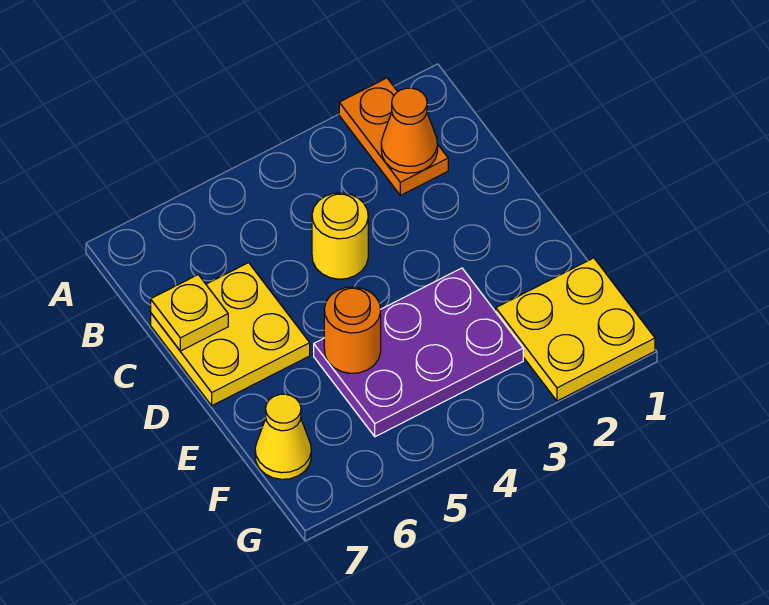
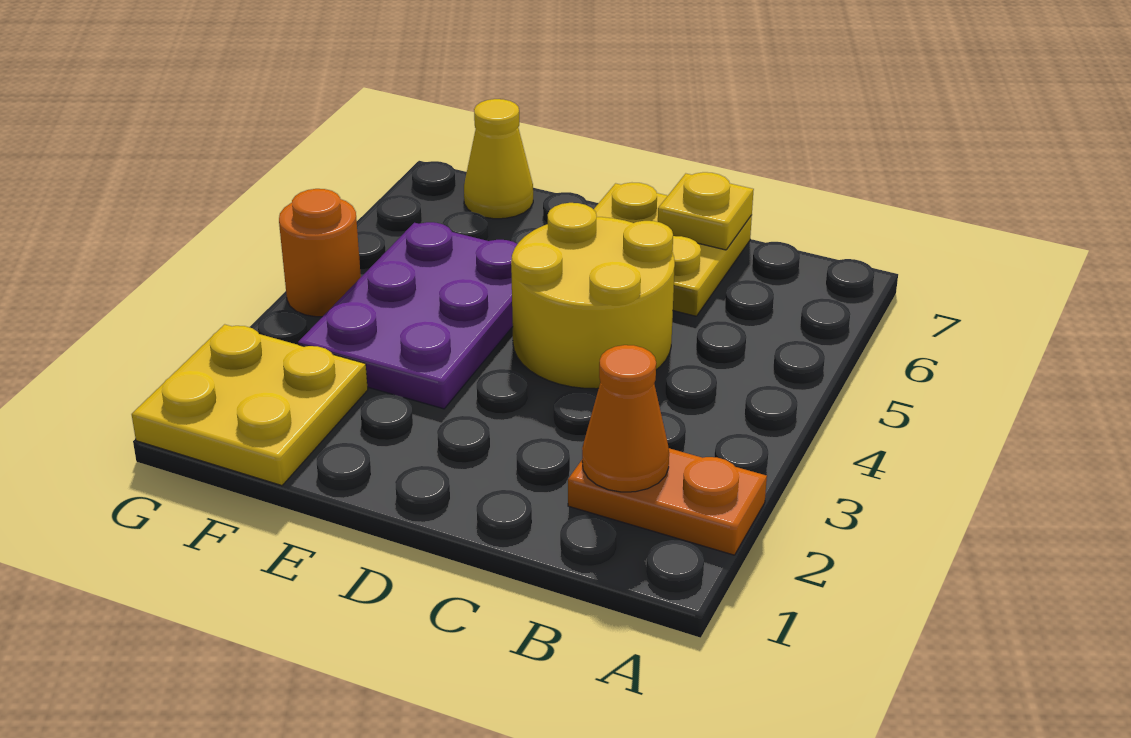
yellow 1x1 round brick [312,193,368,279] -> yellow 2x2 round brick [511,203,675,389]
orange 1x1 round brick [324,287,381,373] -> orange 1x1 round brick moved to [279,189,361,317]

